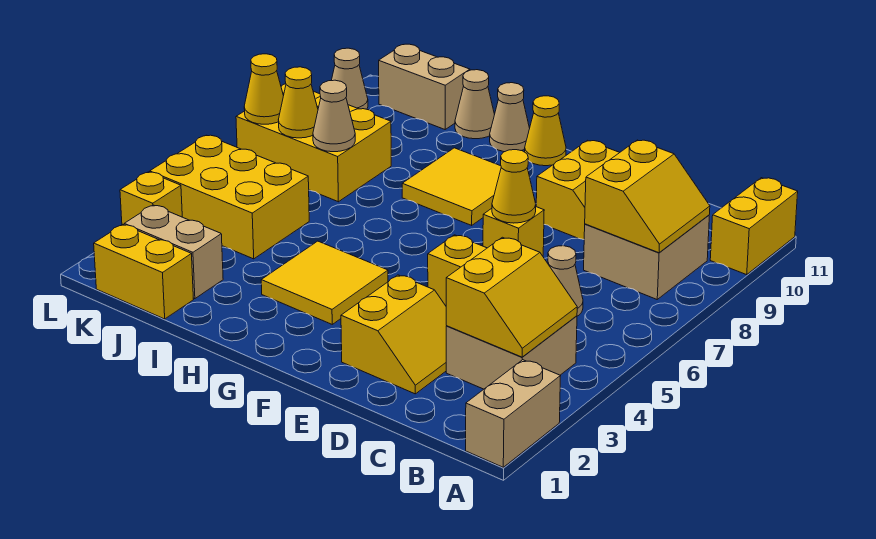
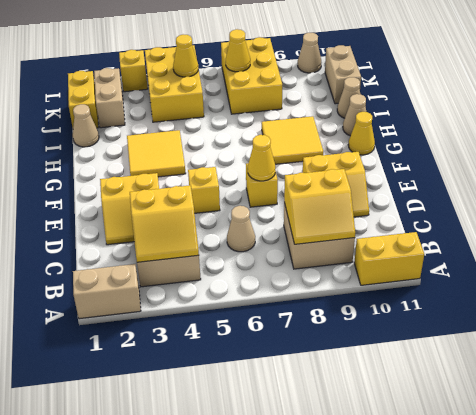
tan 1x1 cone [313,80,355,152] -> tan 1x1 cone moved to [73,104,99,147]
yellow 1x1 cone [244,54,284,124] -> yellow 1x1 cone moved to [173,34,198,77]

